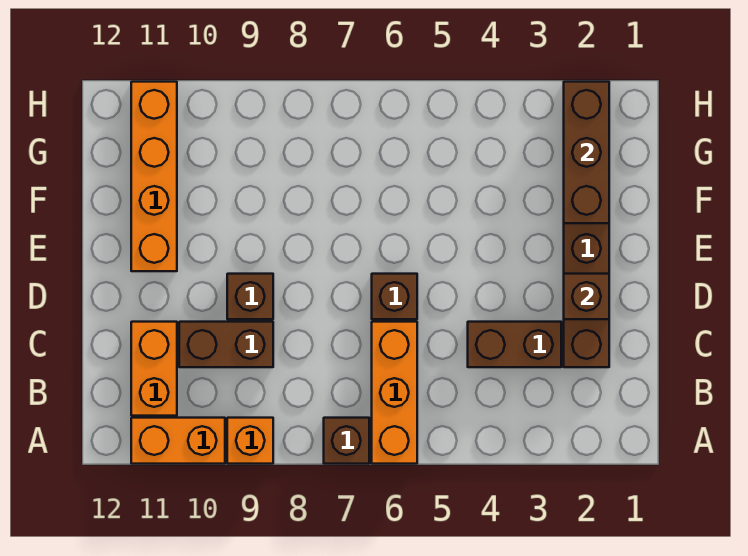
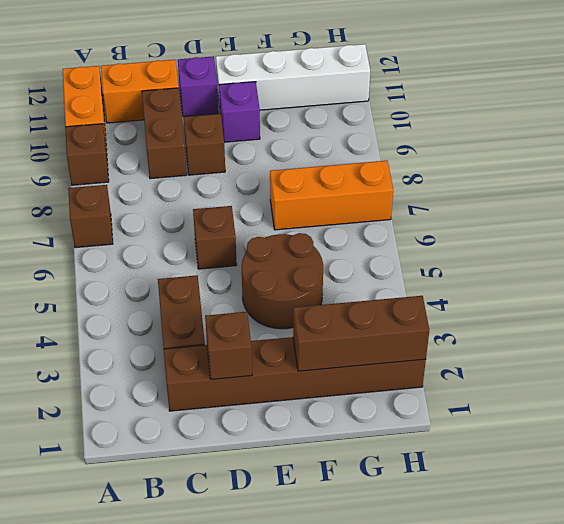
orange 1x3 brick [372,322,417,464] -> orange 1x3 brick moved to [270,161,393,230]
orange 1x1 brick [227,418,273,464] -> brown 1x1 brick [65,124,109,185]
none -> purple 1x1 brick [178,56,218,117]
none -> brown 2x2 round brick [242,233,323,329]
none -> purple 1x1 brick [219,82,260,142]
orange 1x4 brick [131,82,177,271] -> white 1x4 brick [216,44,370,110]

